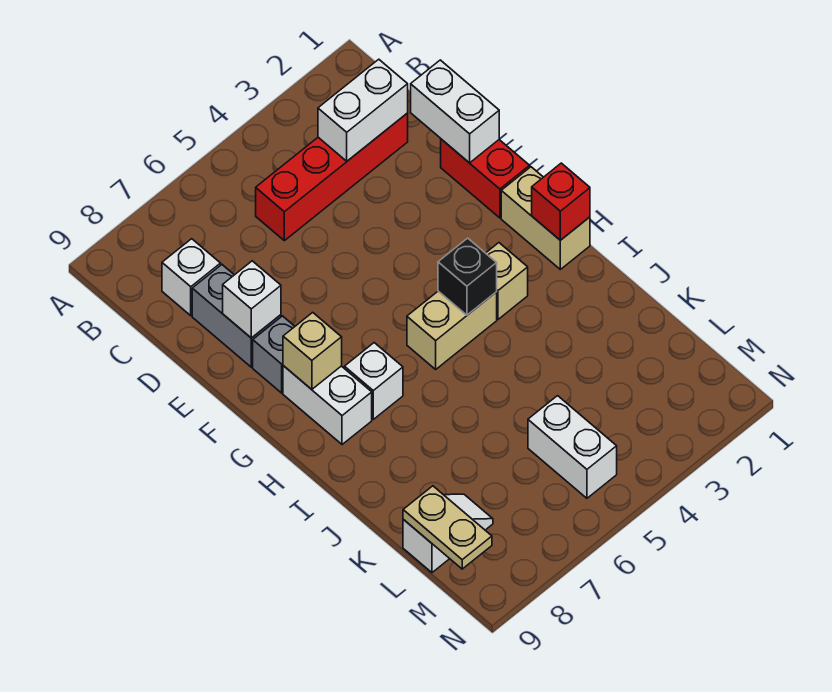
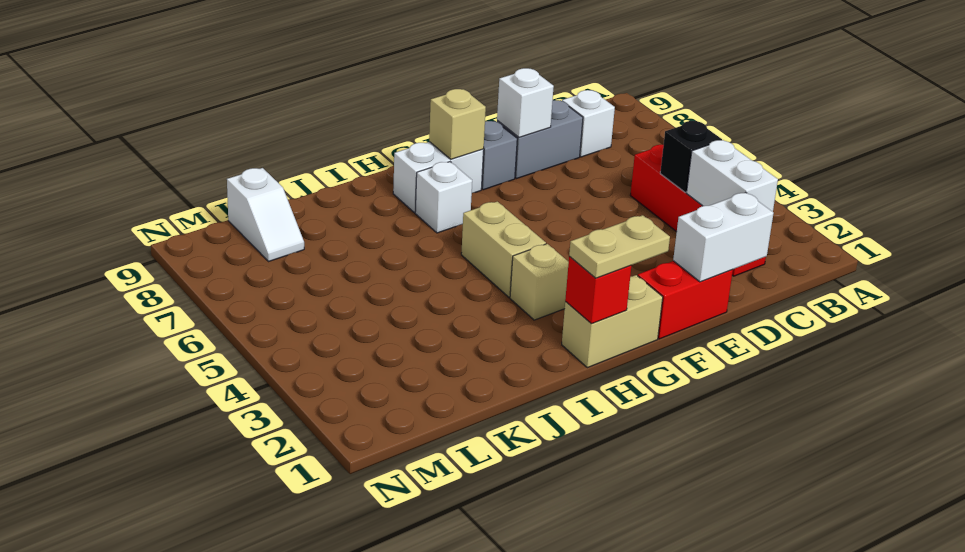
black 1x1 brick [438,238,497,315] -> black 1x1 brick moved to [660,121,722,192]
white 1x2 brick [528,396,617,498] -> none
tan 1x2 plate [403,486,492,569] -> tan 1x2 plate moved to [569,215,670,278]

